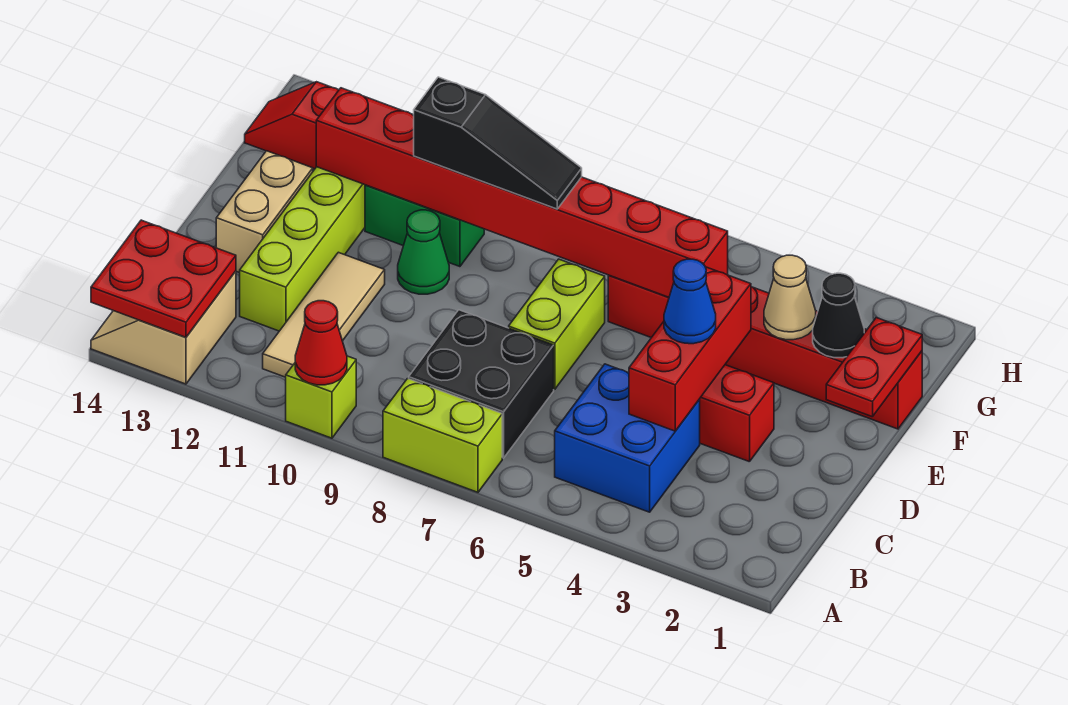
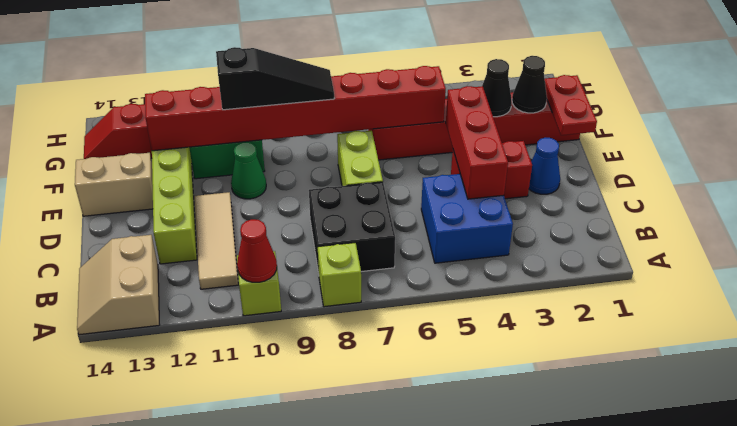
lime 1x2 brick [383,379,502,492] -> lime 1x1 brick [318,243,361,307]
red 2x2 plate [91,220,236,337] -> none
blue 1x1 cone [664,259,716,344] -> blue 1x1 cone moved to [529,137,560,194]
tan 1x2 brick [216,151,313,273] -> tan 1x2 brick turned to [75,153,153,216]
tan 1x1 cone [764,255,816,340] -> black 1x1 cone [482,59,512,117]

